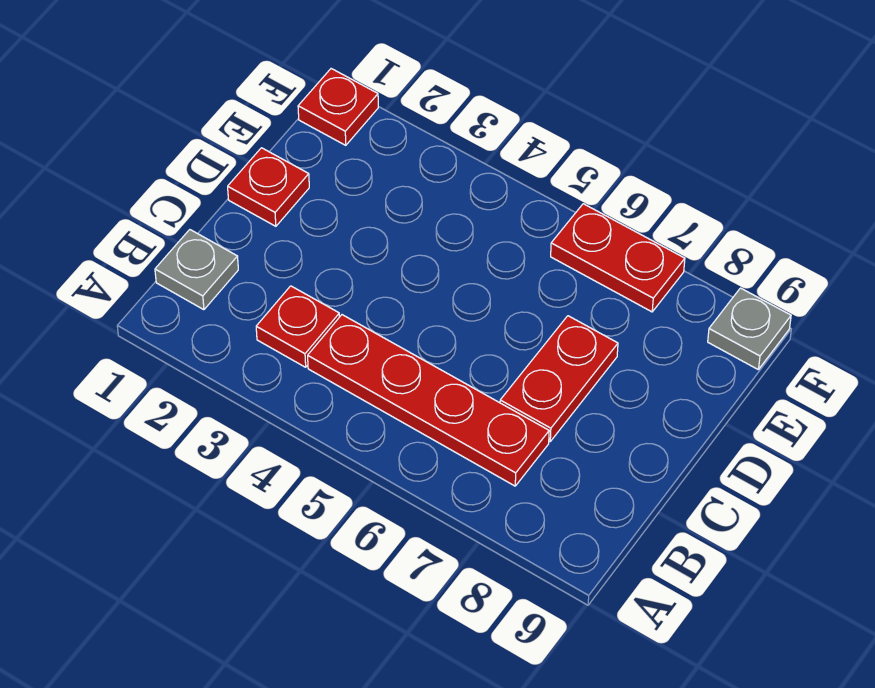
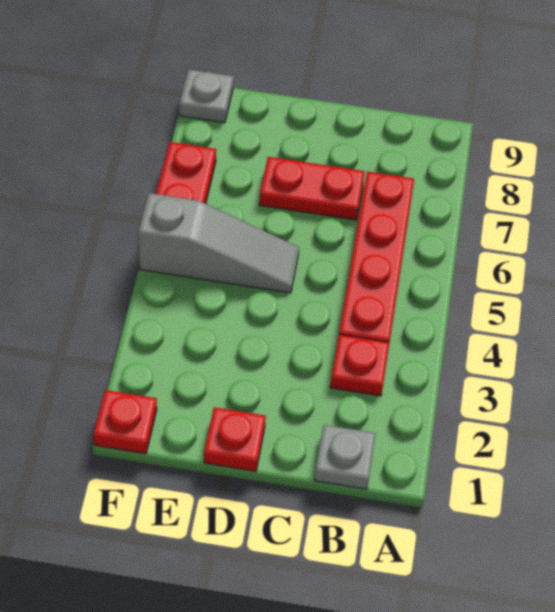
none -> grey 1x3 slope [138,193,299,293]

